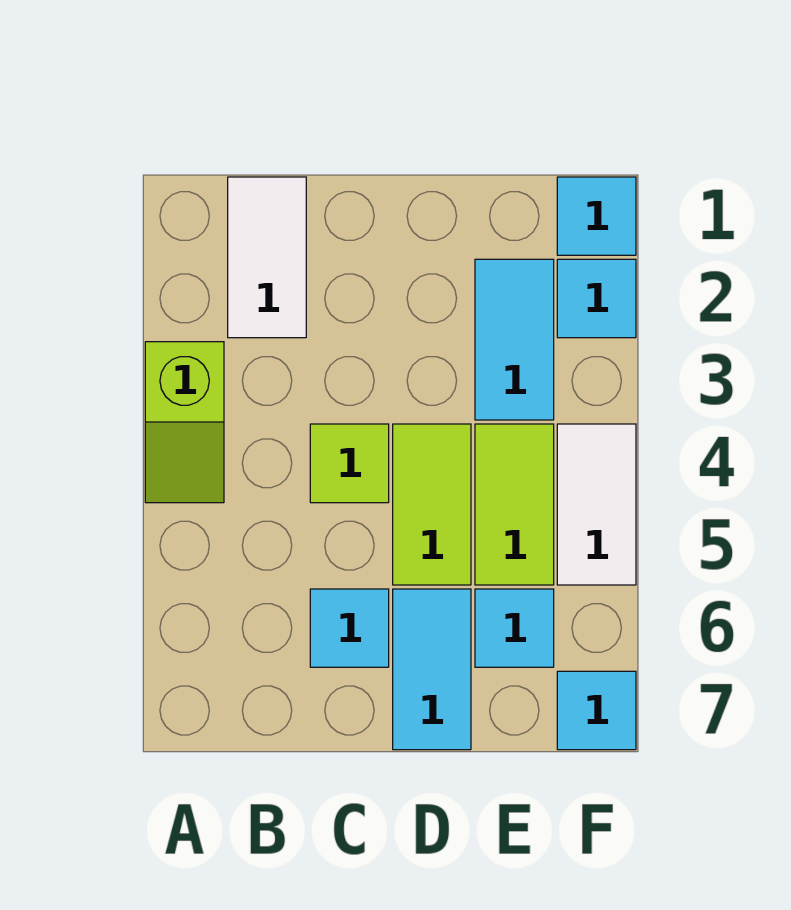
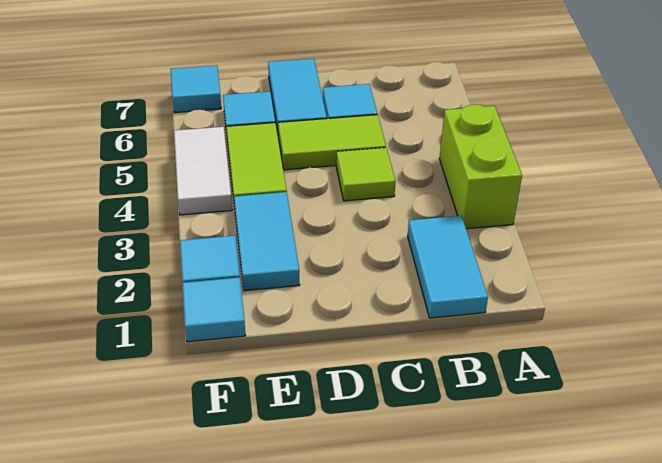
lime 1x2 slope [145,342,224,503] -> lime 1x2 brick [439,104,522,229]
white 1x2 tile [228,177,306,338] -> cyan 1x2 tile [408,216,488,318]
lime 1x2 tile [393,424,471,585] -> lime 1x2 tile turned to [278,115,386,170]

